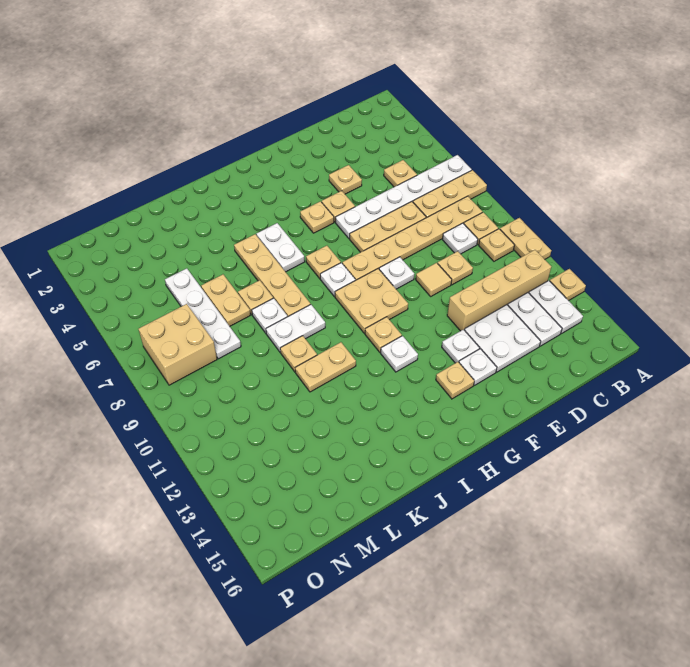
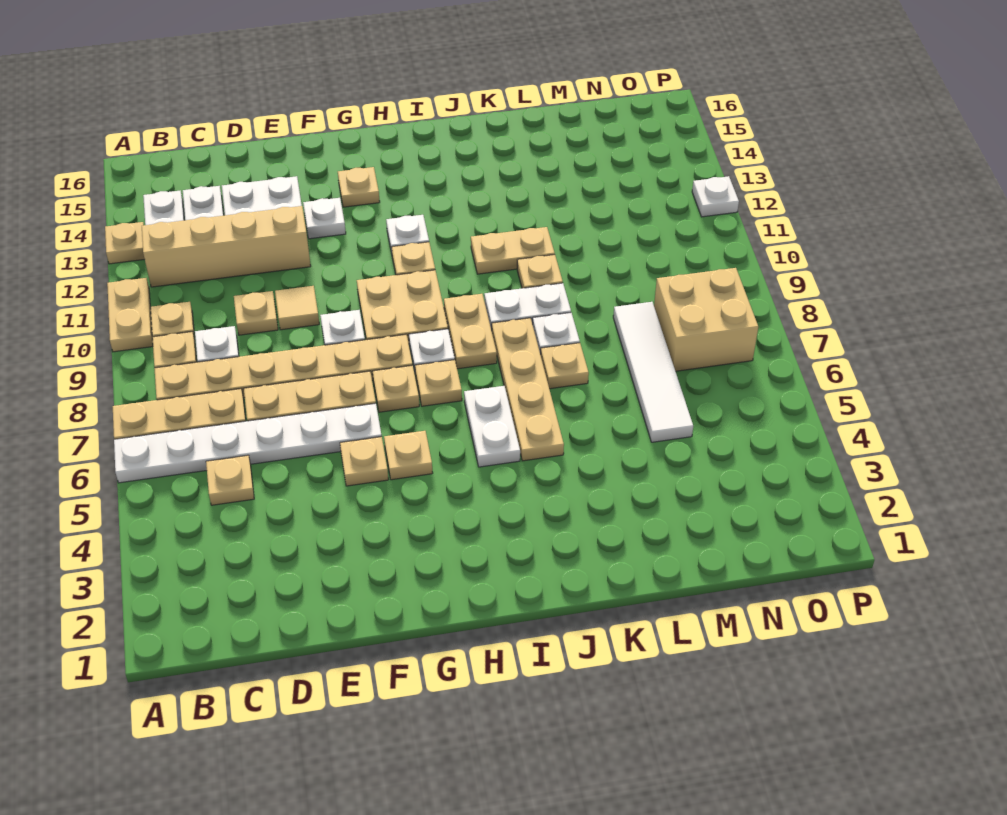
tan 1x1 plate [329,165,362,194] -> tan 1x1 plate moved to [373,365,419,412]
white 1x1 plate [459,349,497,385] -> white 1x1 plate moved to [692,176,739,217]
tan 1x2 plate [201,274,251,326] -> tan 1x2 plate moved to [444,294,497,369]
white 1x4 plate [165,268,241,359] -> white 1x4 tile [613,302,693,442]

